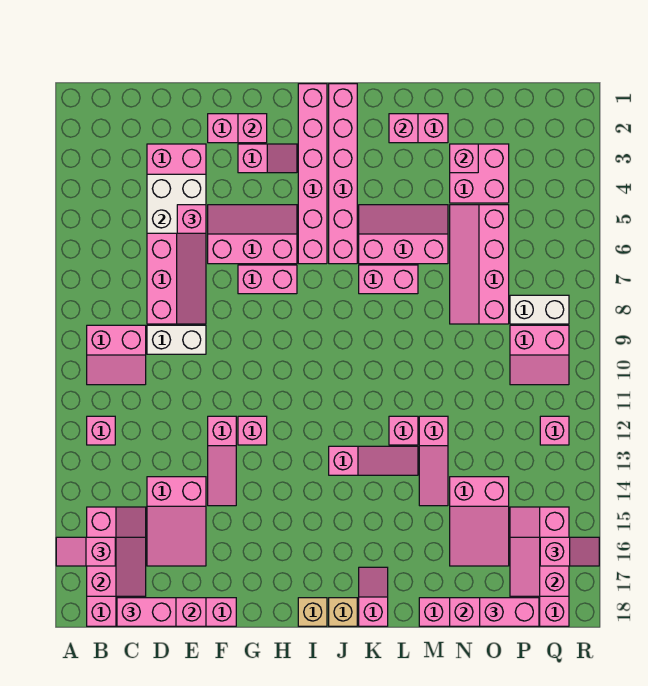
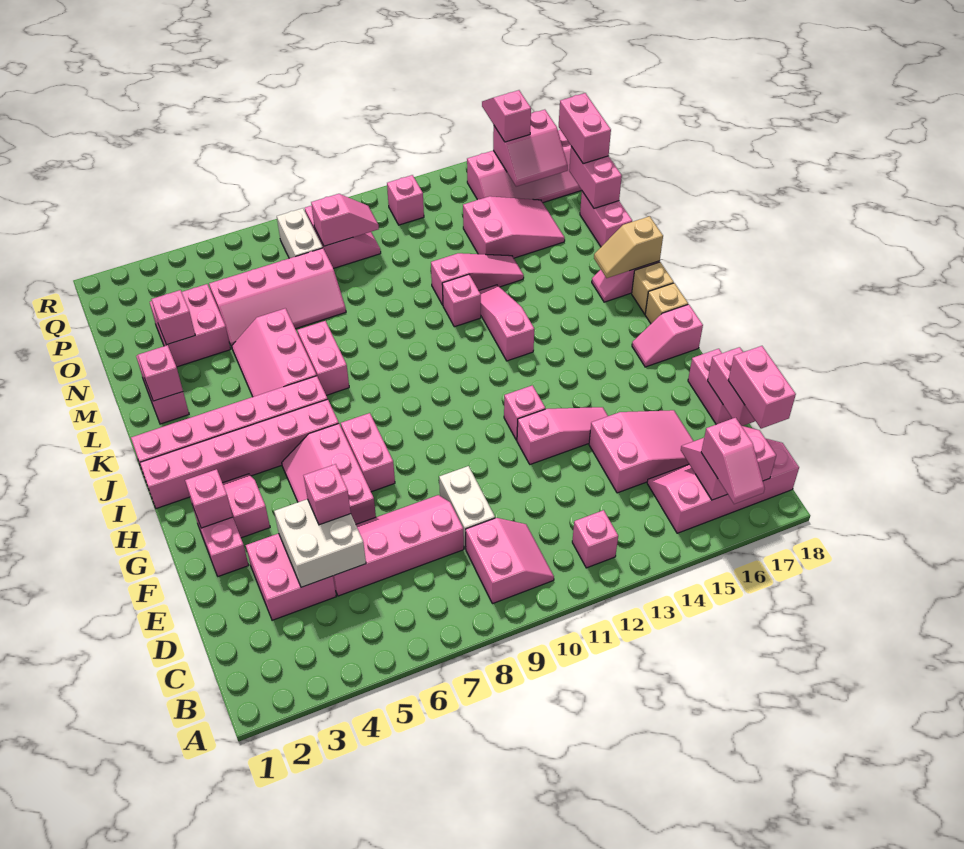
none -> pink 1x2 slope [632,304,703,367]
none -> tan 1x2 slope [594,216,663,278]
none -> pink 1x2 slope [311,194,379,246]

